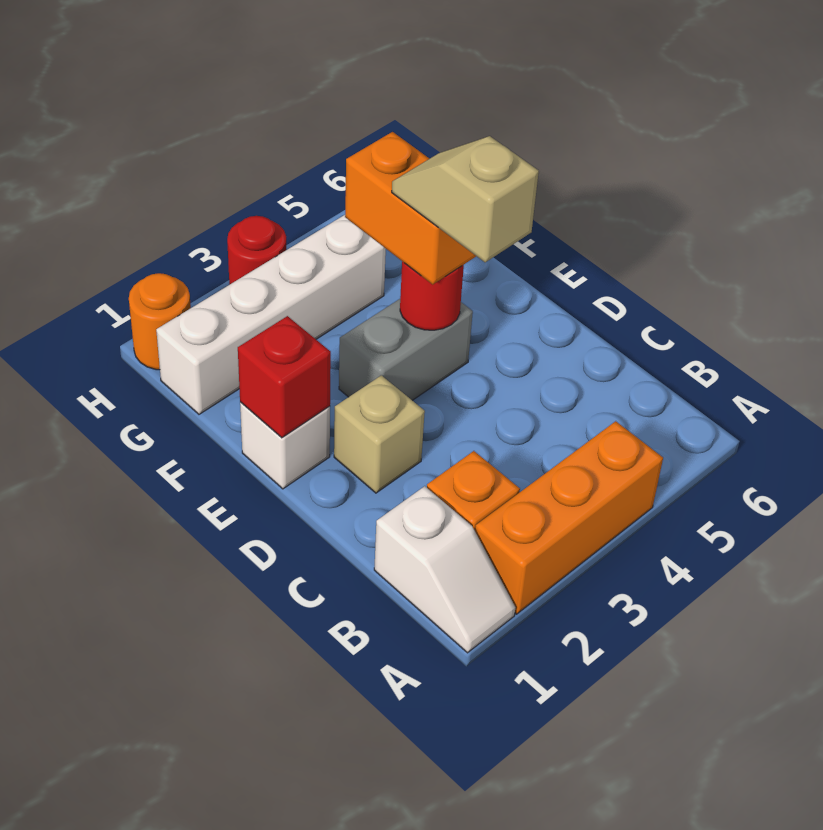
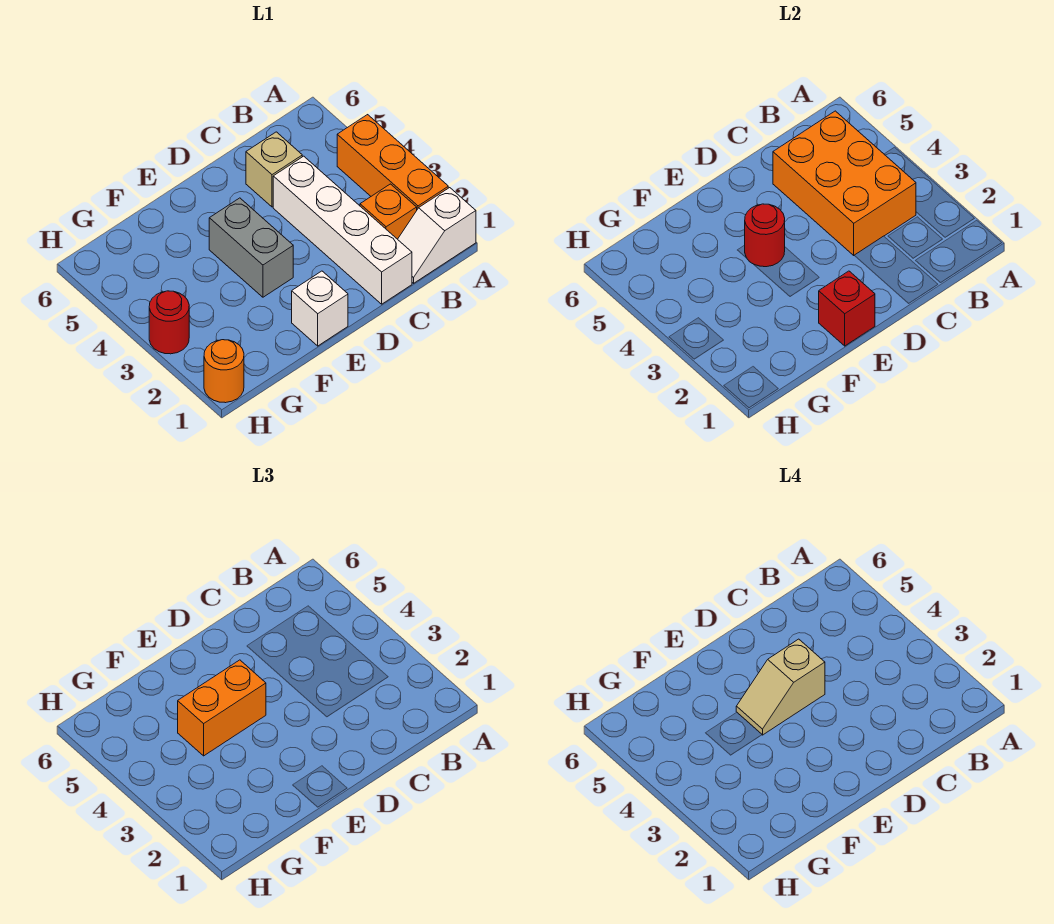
white 1x2 slope [374,486,515,653] -> white 1x2 slope turned to [398,188,476,283]
none -> orange 2x3 brick [773,111,916,255]
tan 1x1 brick [334,375,425,493] -> tan 1x1 brick moved to [246,132,302,207]
white 1x4 brick [156,215,386,414] -> white 1x4 brick moved to [273,156,412,304]

